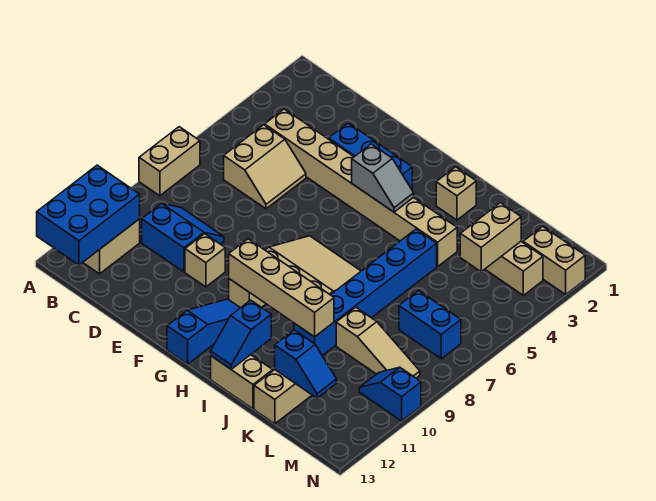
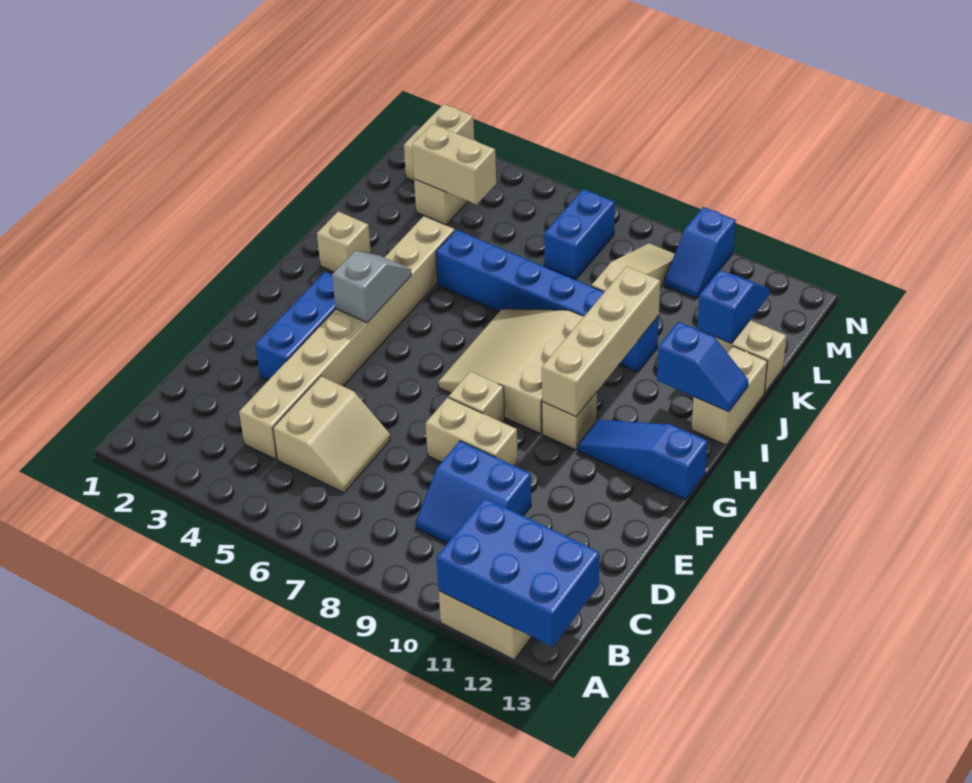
tan 1x2 brick [139,127,200,196] -> tan 1x2 brick moved to [426,397,518,466]
tan 2x2 slope [224,125,306,209] -> tan 2x2 slope turned to [273,376,390,493]
blue 2x2 slope [142,203,224,272] -> blue 2x2 slope turned to [416,441,531,543]
tan 1x1 brick [185,234,225,287] -> tan 1x1 brick moved to [449,371,505,422]

